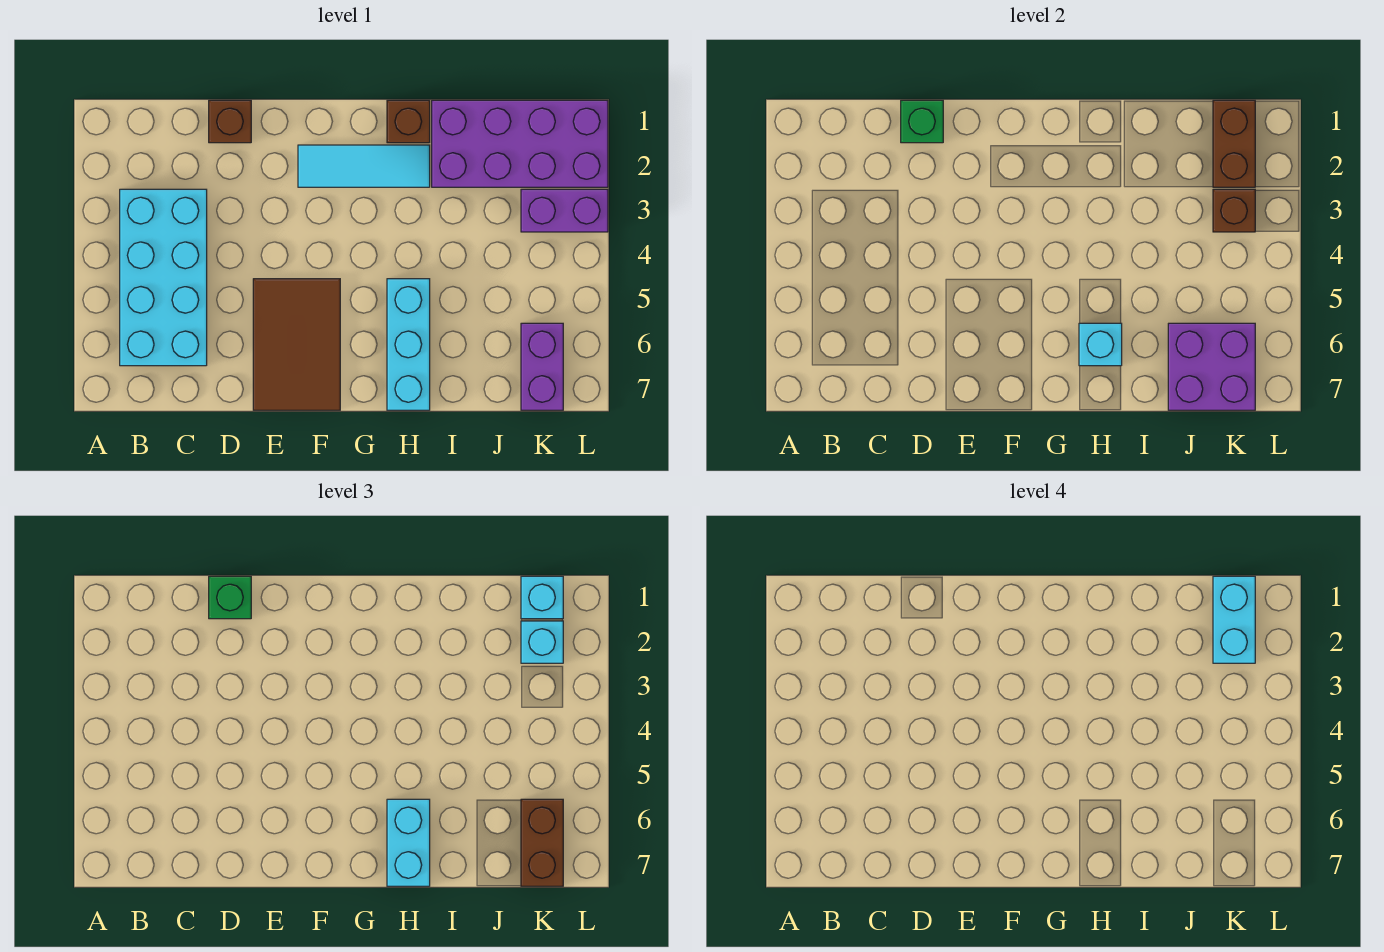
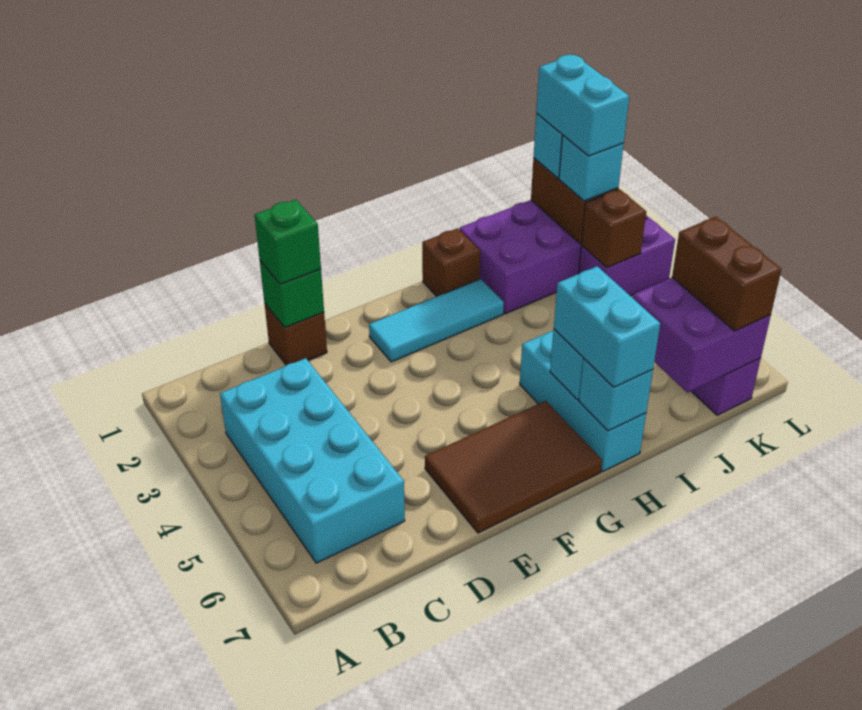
brown 2x3 tile [253,279,340,410] -> brown 2x3 tile turned to [425,401,602,533]
none -> cyan 1x1 brick [579,359,653,431]

